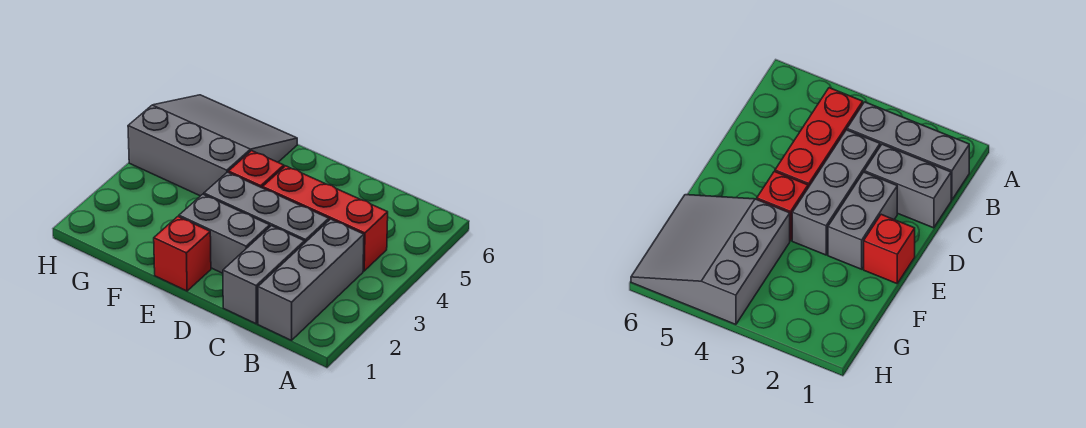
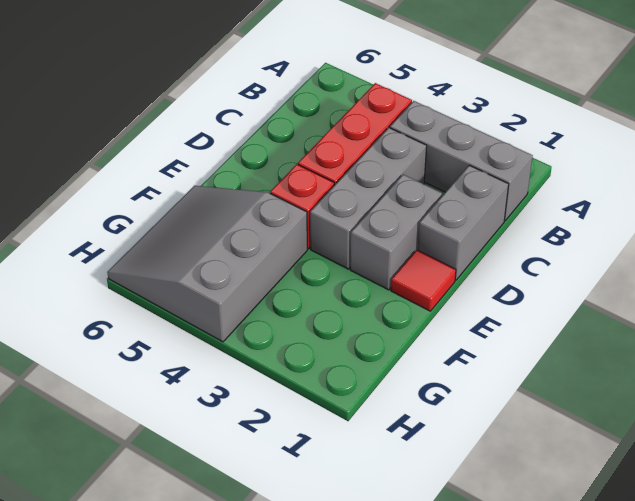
grey 1x2 brick [223,226,305,324] -> grey 1x2 brick turned to [418,165,509,280]
red 1x1 brick [154,217,211,291] -> red 1x1 tile [391,250,456,311]

